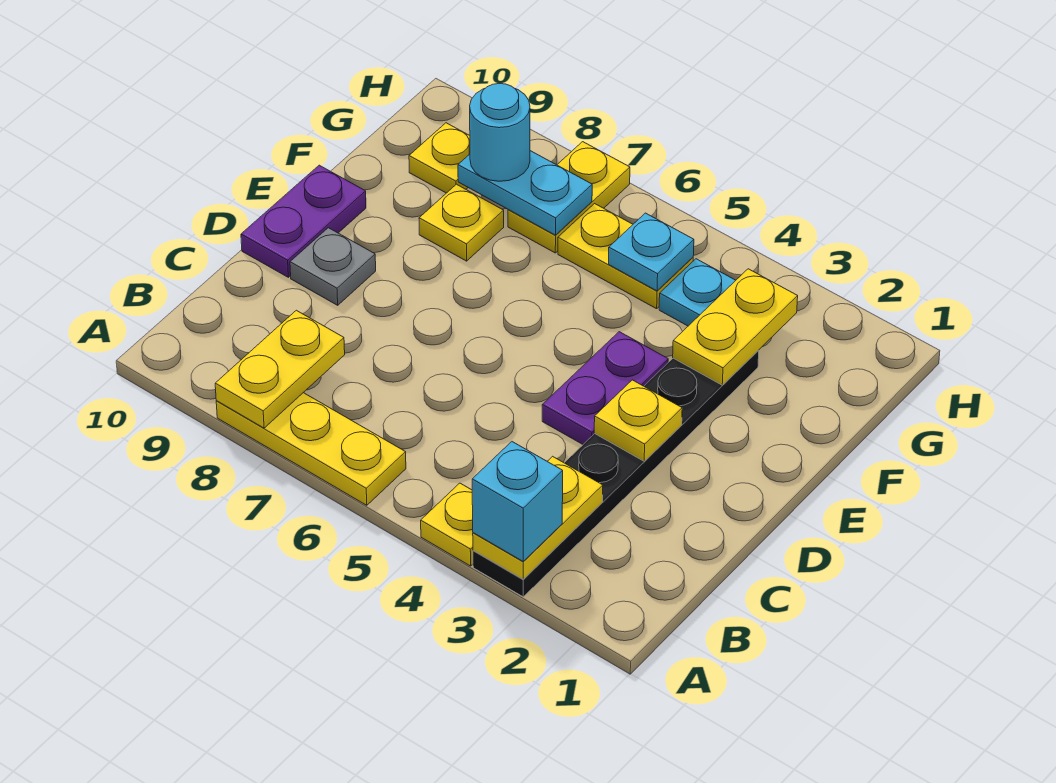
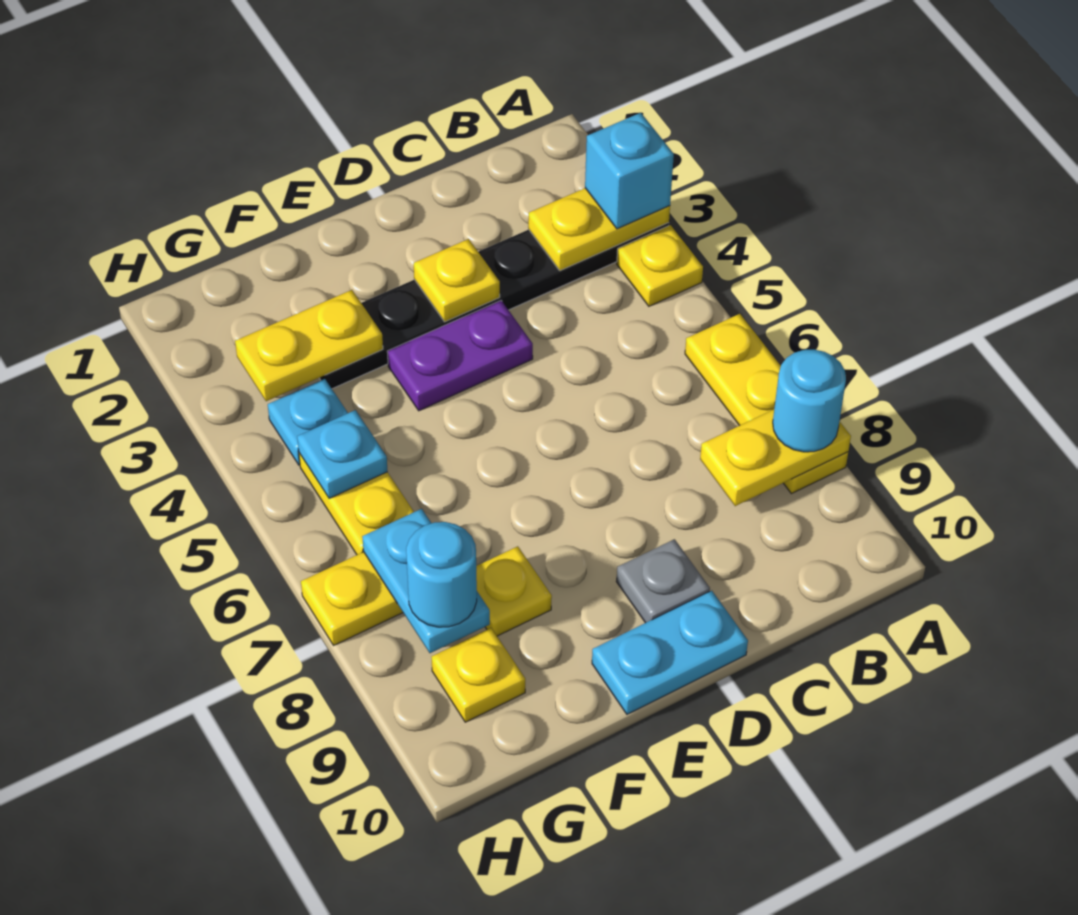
none -> cyan 1x1 round brick [773,350,846,452]
purple 1x2 plate [241,165,366,277] -> cyan 1x2 plate [592,591,748,714]

